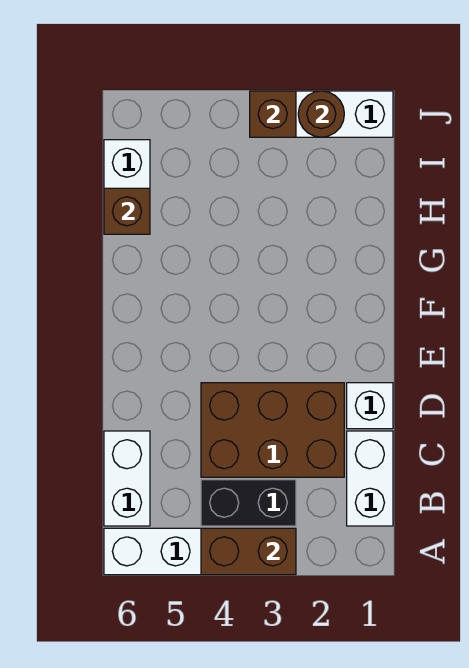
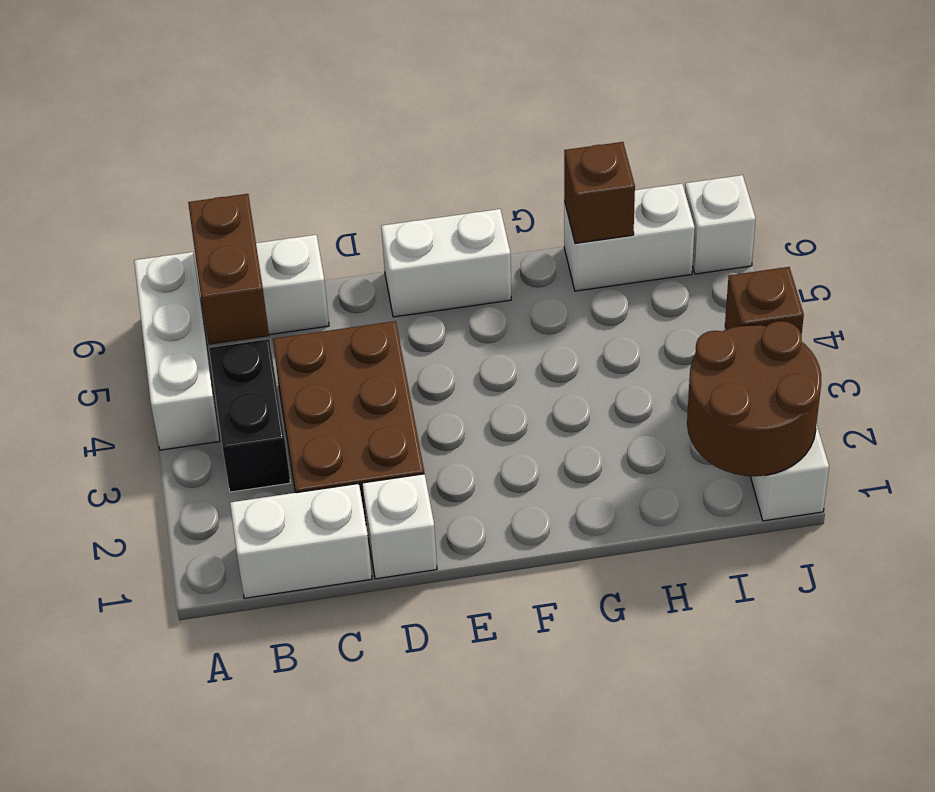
brown 1x2 brick [201,528,296,575] -> brown 1x2 brick moved to [188,194,269,345]
none -> white 1x2 brick [381,209,511,317]
brown 1x1 round brick [298,91,344,137] -> brown 2x2 round brick [687,321,821,476]
none -> white 1x1 brick [685,175,756,274]

